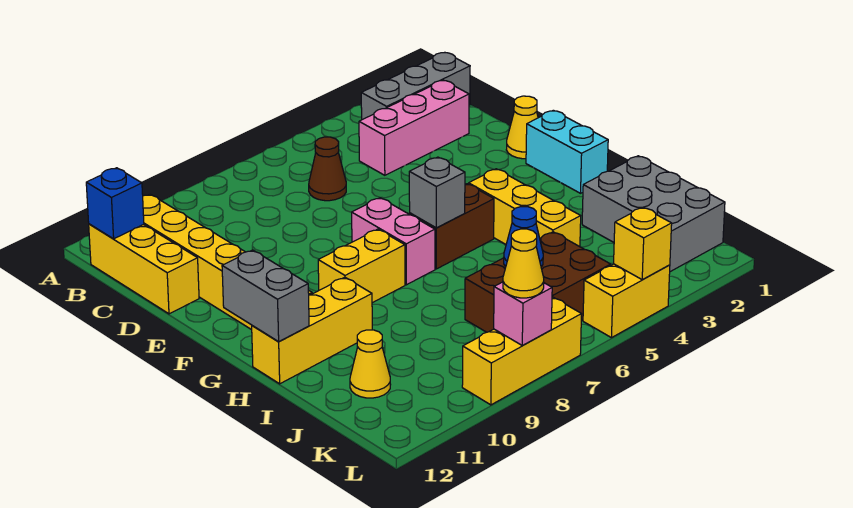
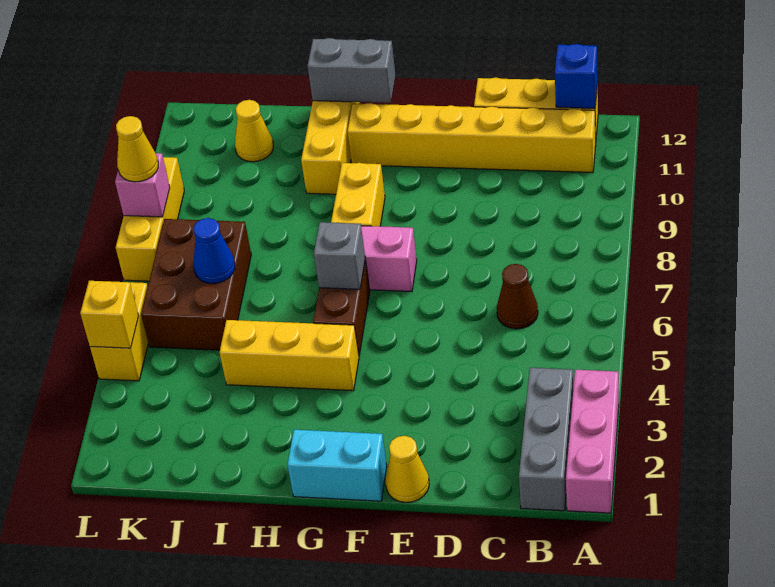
pink 1x3 brick [359,80,469,175] -> pink 1x3 brick moved to [566,370,619,513]
grey 2x3 brick [582,156,725,272] -> none

